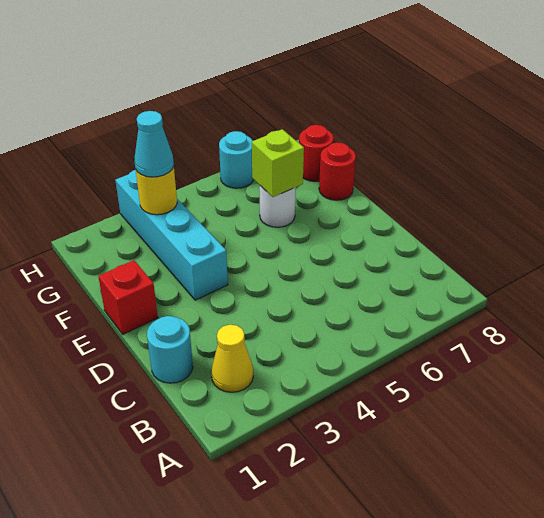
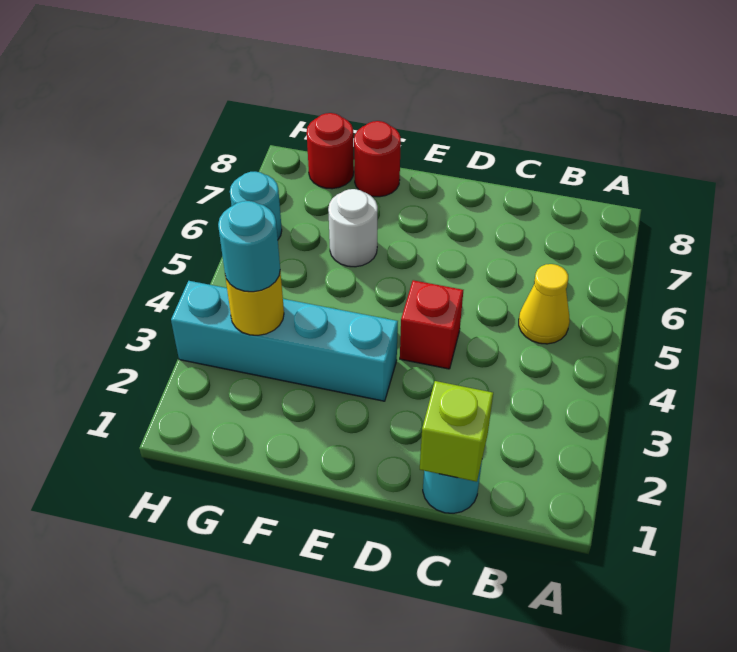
yellow 1x1 cone [211,325,253,392] -> yellow 1x1 cone moved to [519,264,570,344]
red 1x1 brick [98,260,158,334] -> red 1x1 brick moved to [400,280,463,369]
lime 1x1 brick [252,129,304,197] -> lime 1x1 brick moved to [420,381,493,482]
cyan 1x1 cone [134,111,174,177] -> cyan 1x1 round brick [218,201,280,292]

